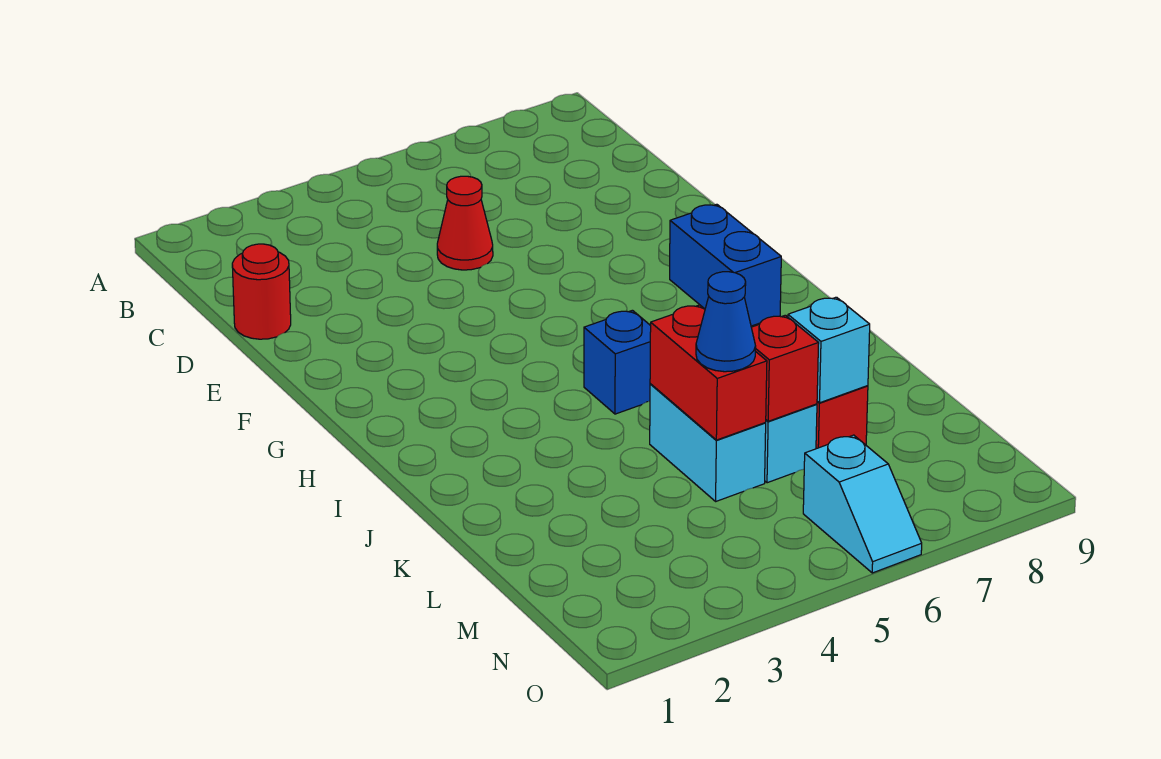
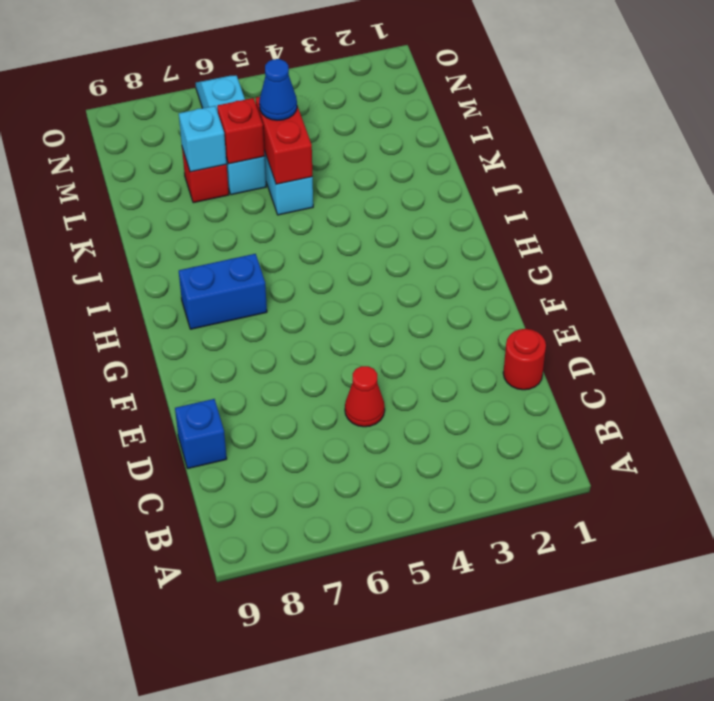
blue 1x2 brick [670,204,781,326] -> blue 1x2 brick turned to [179,254,267,329]
blue 1x1 brick [584,310,651,414] -> blue 1x1 brick moved to [175,399,227,468]

